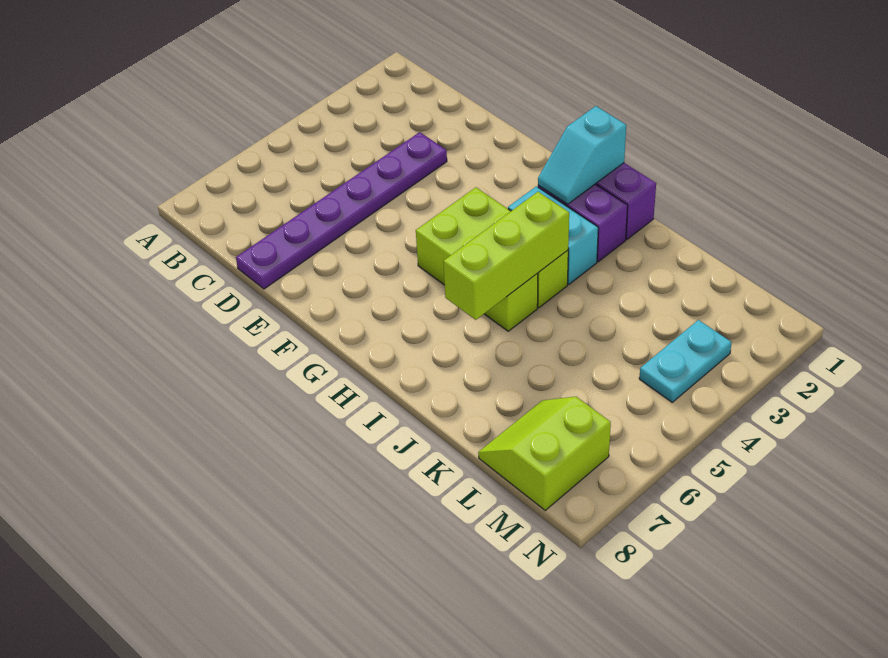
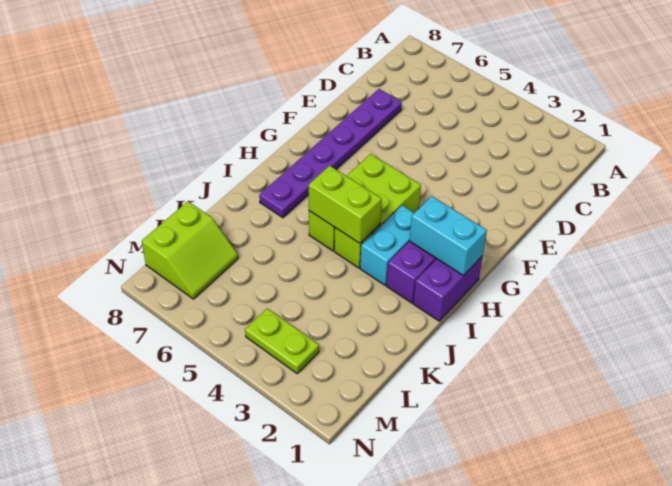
purple 1x6 plate [236,132,447,289] -> purple 1x6 plate turned to [259,89,402,218]
cyan 1x2 slope [538,106,626,204] -> cyan 1x2 brick [409,196,487,276]
lime 1x3 brick [443,192,569,320] -> lime 1x2 brick [309,166,382,243]
lime 2x2 slope [478,397,611,510] -> lime 2x2 slope turned to [142,201,238,299]
cyan 1x2 plate [639,320,732,402] -> lime 1x2 plate [245,308,319,373]

